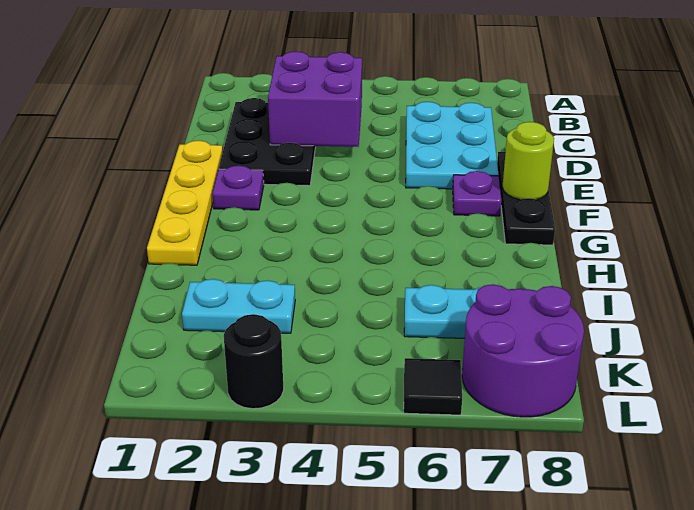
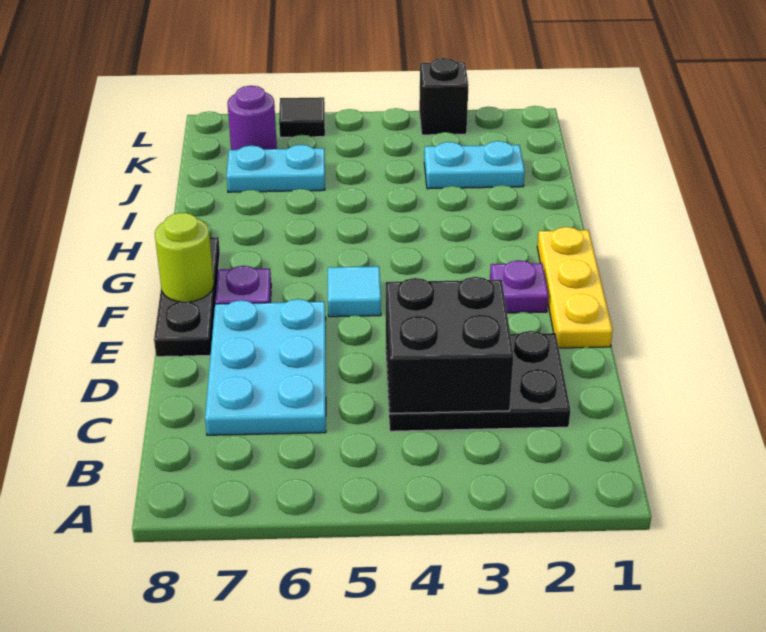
black 2x3 plate [219,98,315,186] -> black 2x3 plate turned to [386,331,570,431]
purple 2x2 brick [268,51,362,147] -> black 2x2 brick [386,277,514,413]
yellow 1x4 plate [147,141,223,265] -> yellow 1x3 plate [537,227,613,348]
none -> cyan 1x1 tile [328,266,381,317]
purple 2x2 round brick [462,284,584,417] -> purple 1x1 round brick [227,86,277,150]
black 1x1 round brick [224,314,284,409] -> black 1x1 brick [419,58,469,135]

